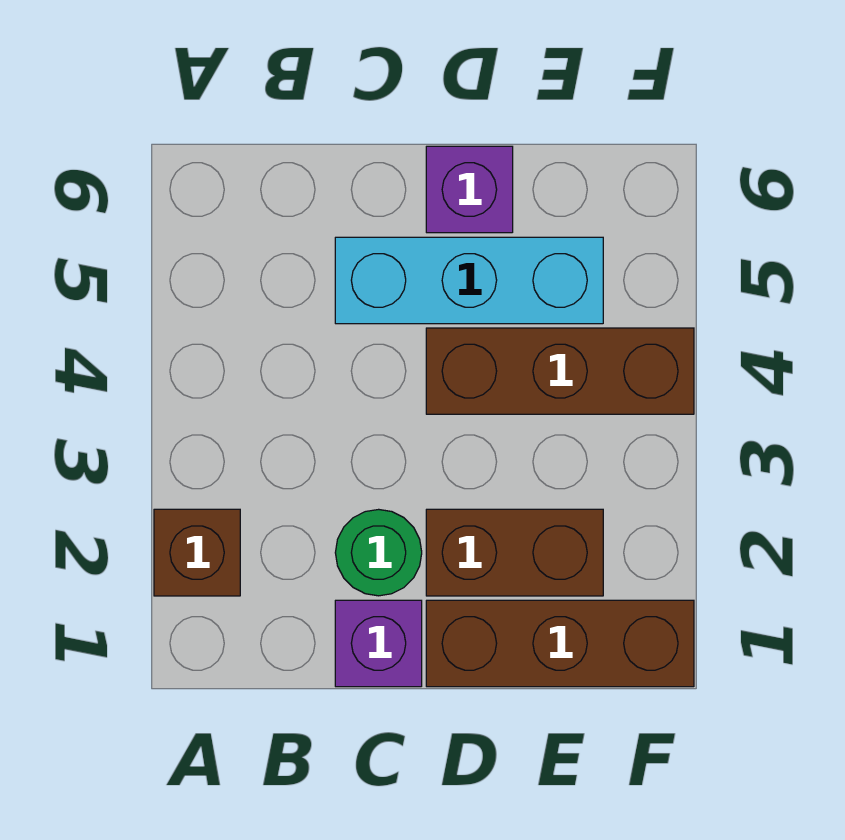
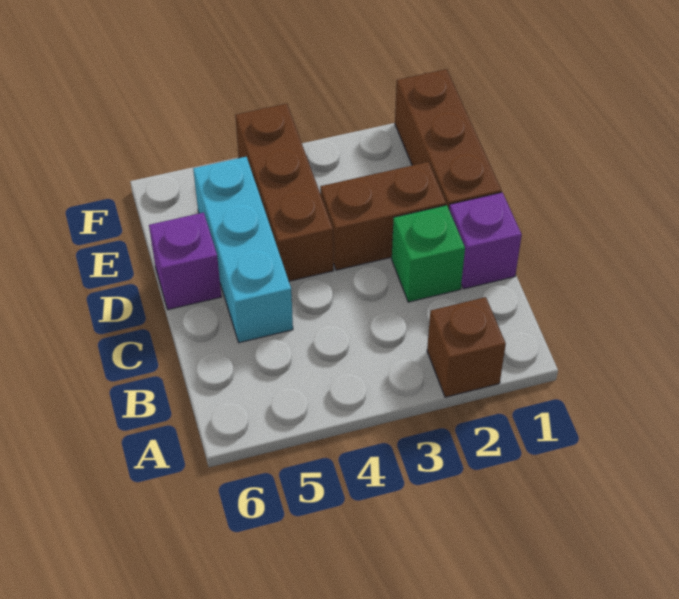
green 1x1 round brick [335,509,422,596] -> green 1x1 brick [392,205,465,302]
brown 1x2 brick [426,509,603,596] -> brown 1x2 brick turned to [320,162,446,270]

